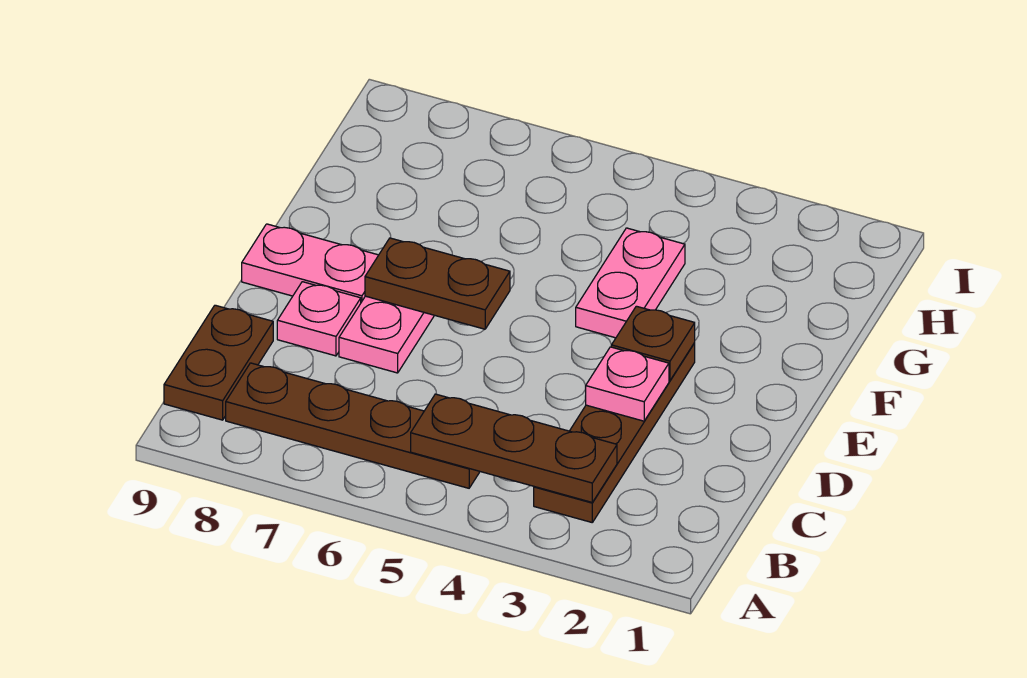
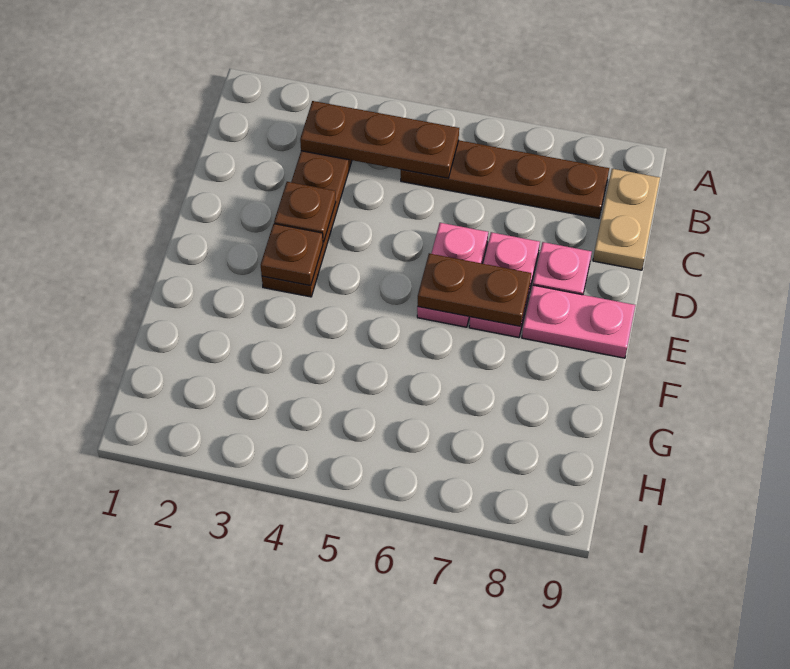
brown 1x2 plate [164,305,273,420] -> tan 1x2 plate [593,169,660,270]
pink 1x1 plate [586,347,669,421] -> brown 1x1 plate [274,182,336,242]
pink 1x2 plate [576,228,685,338] -> pink 1x2 plate moved to [417,223,488,327]

